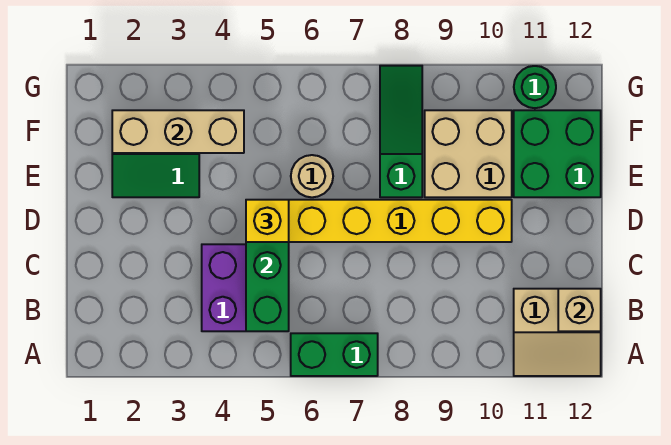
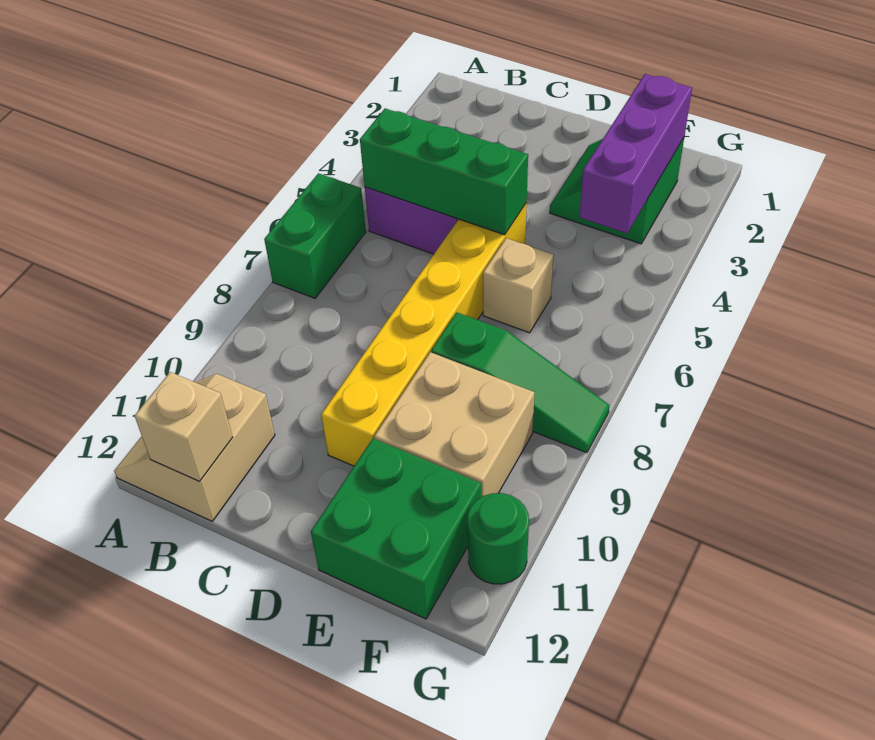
yellow 1x1 brick [246,200,289,242] -> none
tan 1x1 round brick [291,155,333,197] -> tan 1x1 brick [483,238,554,333]
tan 1x3 brick [112,110,244,153] -> purple 1x3 brick [579,74,692,233]

